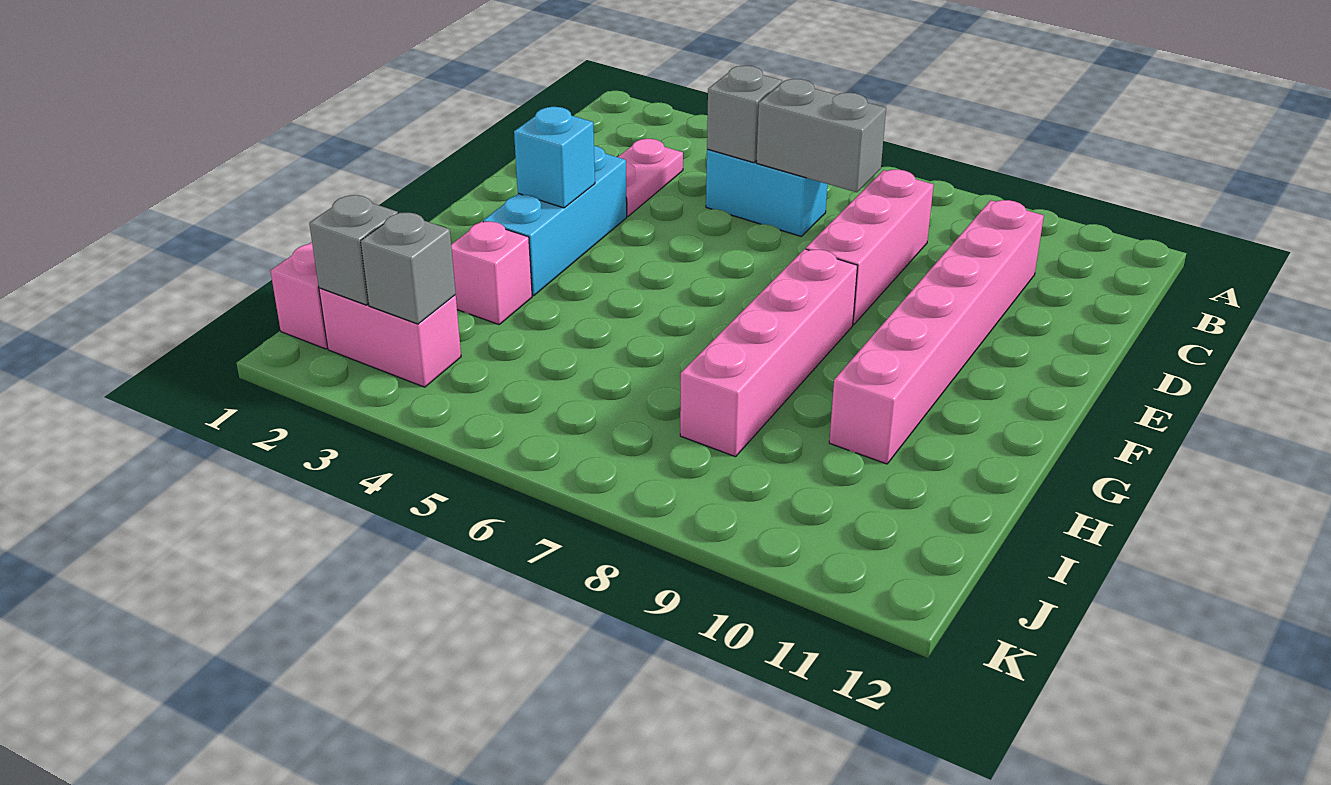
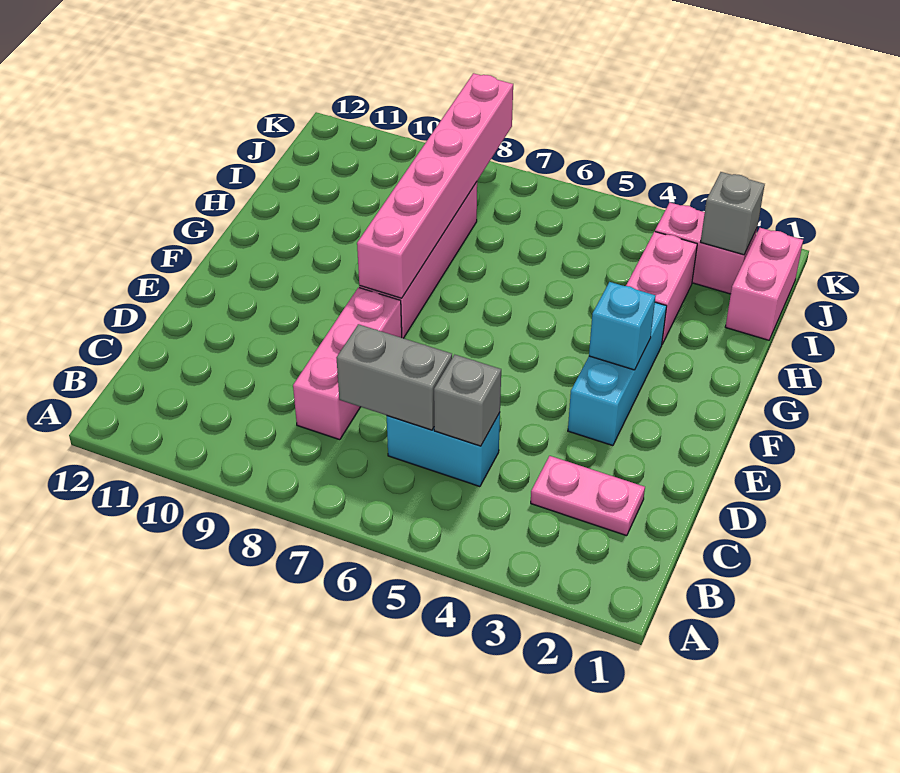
pink 1x2 plate [618,139,683,216] -> pink 1x2 plate turned to [531,456,645,536]
pink 1x6 brick [829,200,1044,464] -> pink 1x6 brick moved to [357,73,513,298]
pink 1x1 brick [451,221,532,325] -> pink 1x2 brick [626,232,697,344]
grey 1x1 brick [361,213,456,324] -> none

